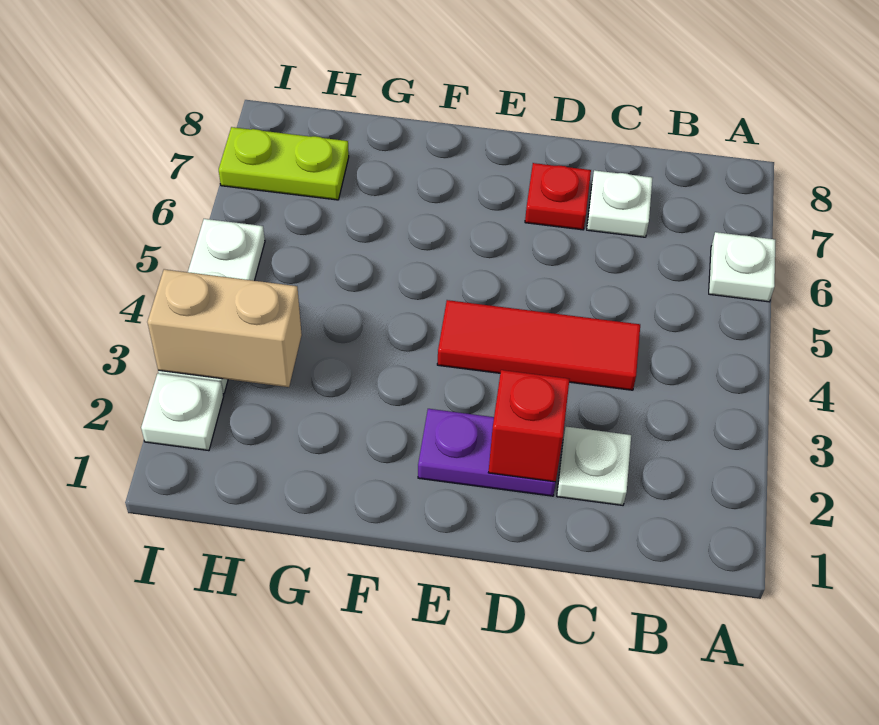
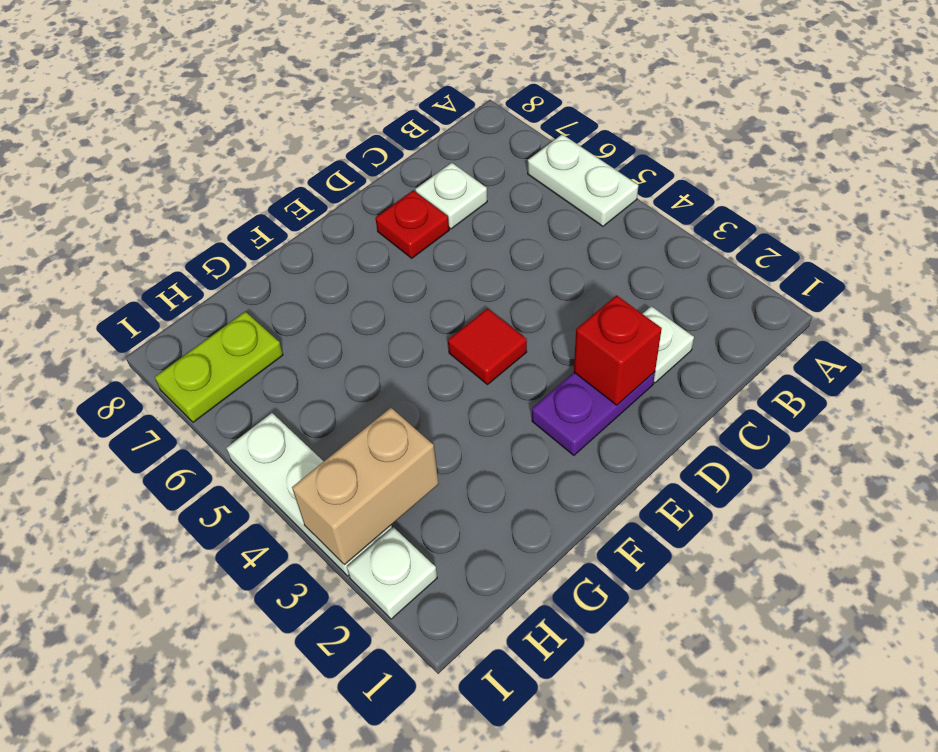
white 1x1 plate [709,232,776,302] -> white 1x2 plate [528,134,638,226]
red 1x3 tile [437,300,640,390] -> red 1x1 tile [448,308,527,385]

